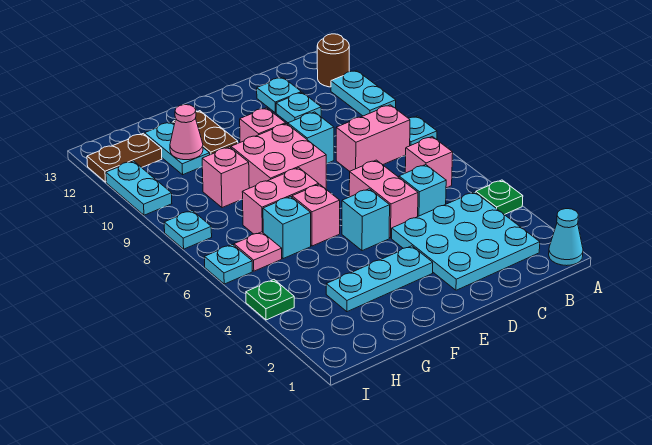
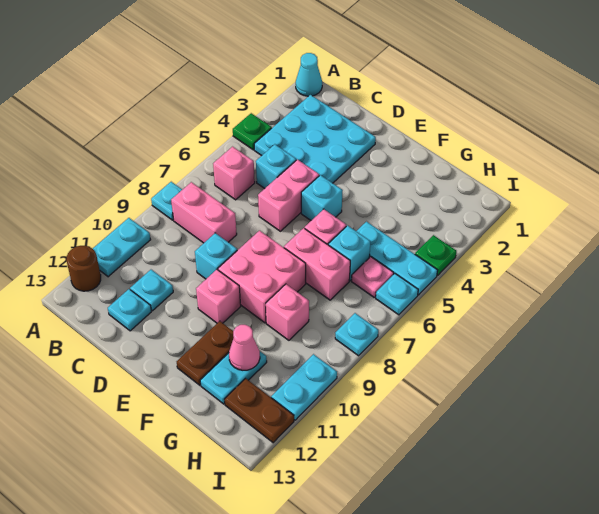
cyan 1x3 plate [326,246,433,312] -> cyan 1x3 plate moved to [357,222,438,295]

